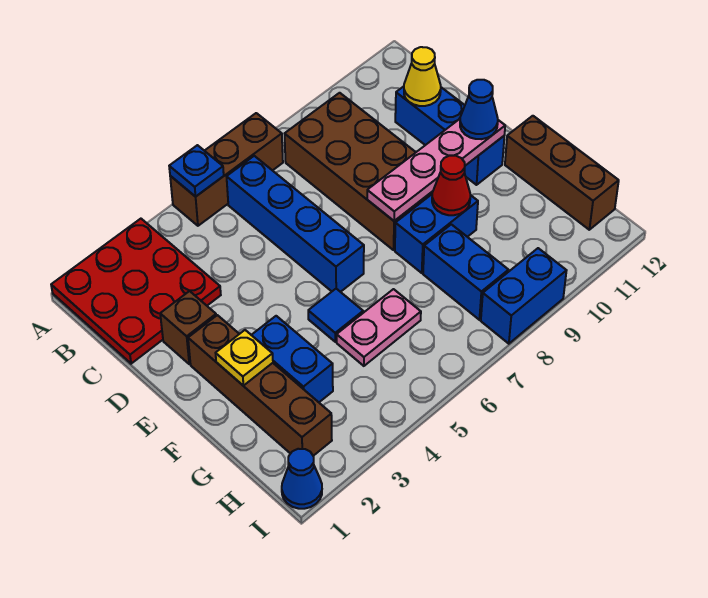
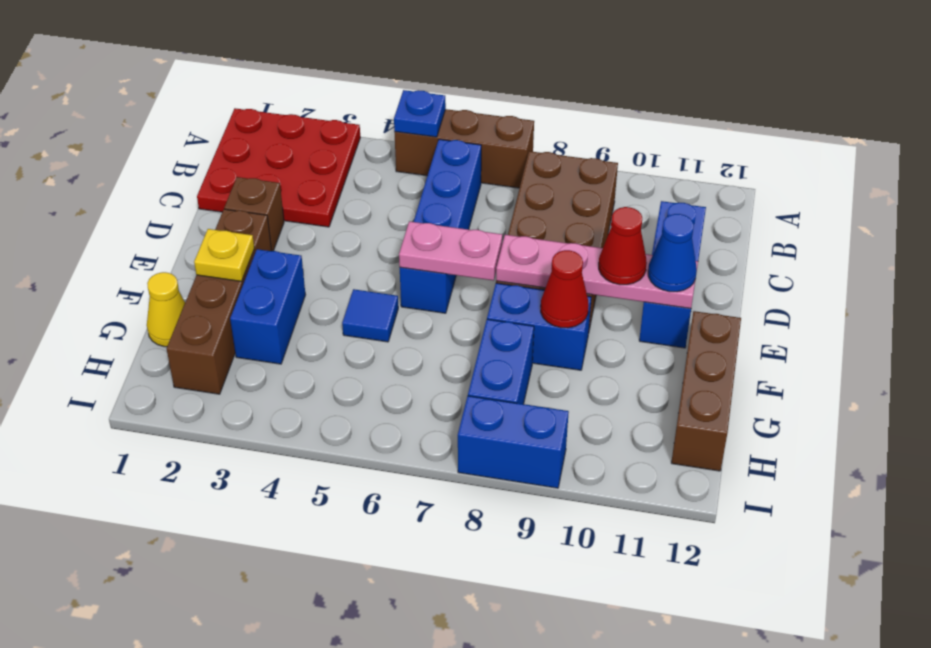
yellow 1x1 cone [404,47,441,106] -> yellow 1x1 cone moved to [147,272,185,347]
none -> red 1x1 cone [599,207,647,285]
pink 1x2 plate [337,289,421,366] -> pink 1x2 plate moved to [399,221,502,281]
blue 1x1 cone [282,449,322,509] -> none

